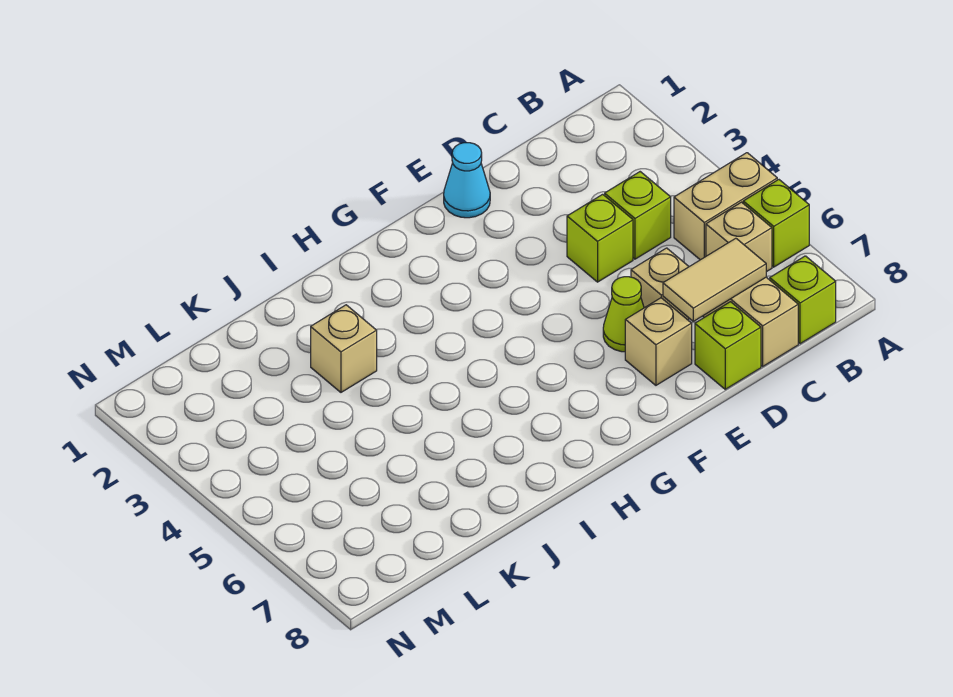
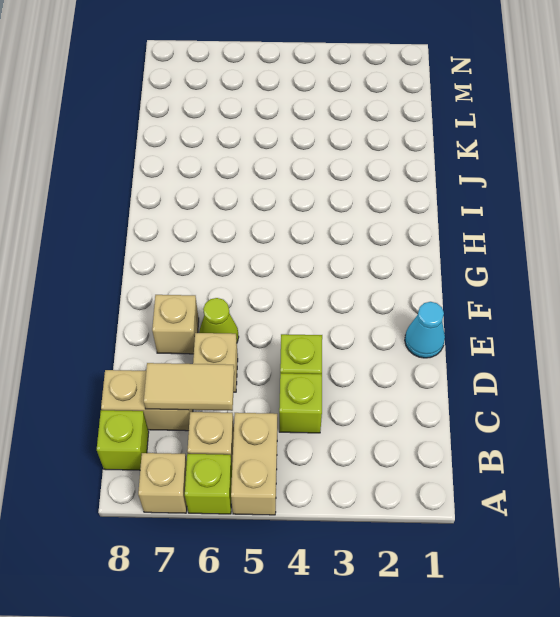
tan 1x2 tile [663,238,766,321] -> tan 1x2 tile turned to [144,363,234,411]
lime 1x1 brick [695,302,761,389] -> none
tan 1x1 brick [311,305,377,392] -> tan 1x1 brick moved to [138,453,187,513]

